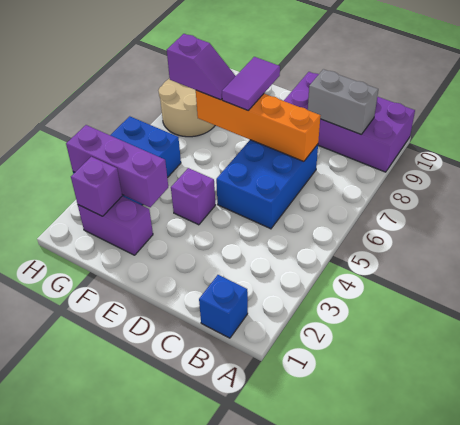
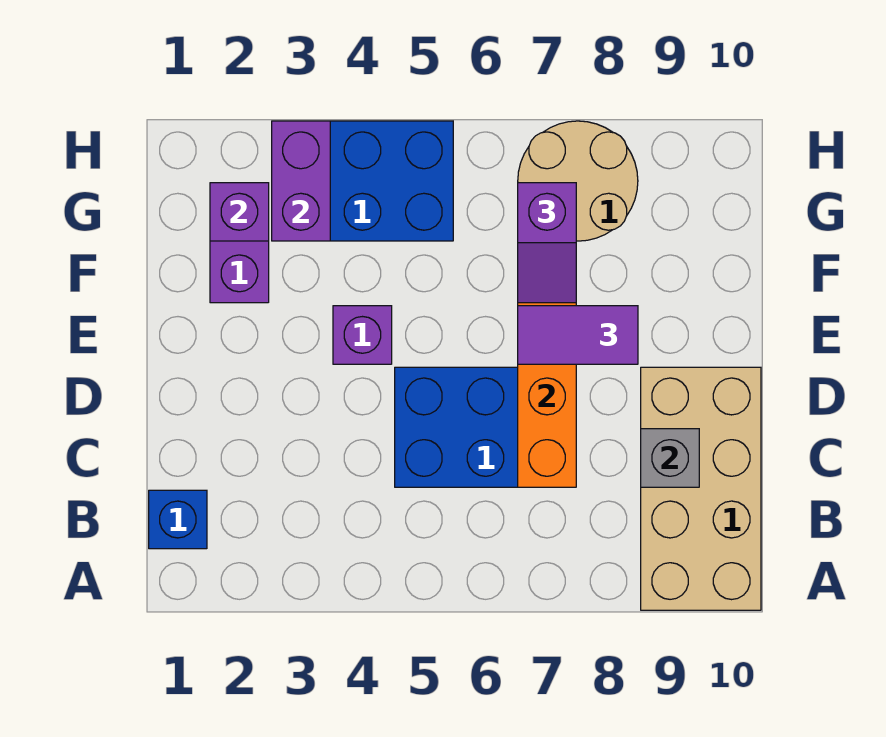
purple 2x4 brick [284,72,415,172] -> tan 2x4 brick [641,367,761,610]
grey 1x2 brick [308,69,378,134] -> grey 1x1 brick [641,429,699,487]
purple 1x3 brick [66,125,168,207] -> purple 1x2 brick [272,121,330,241]

